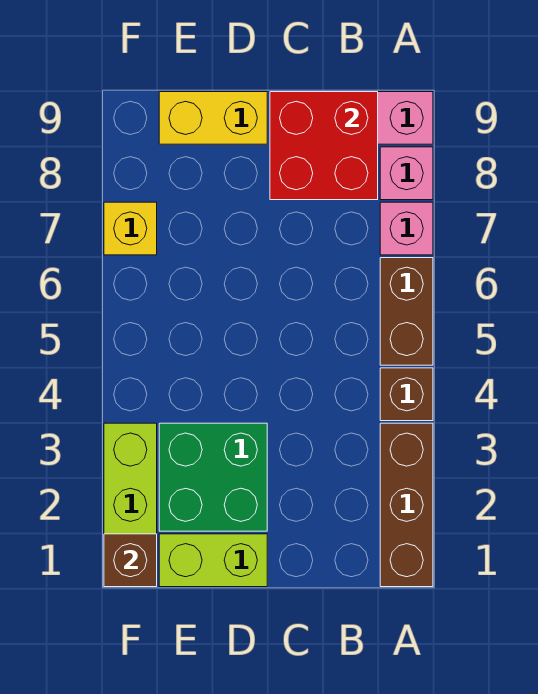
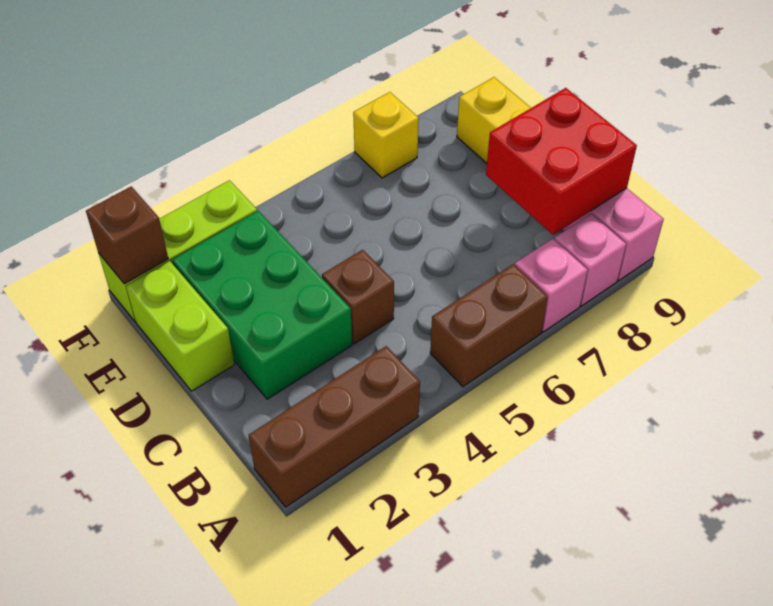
brown 1x1 brick [380,368,433,421] -> brown 1x1 brick moved to [322,250,394,344]
green 2x2 brick [159,423,267,531] -> green 2x3 brick [172,211,352,399]

